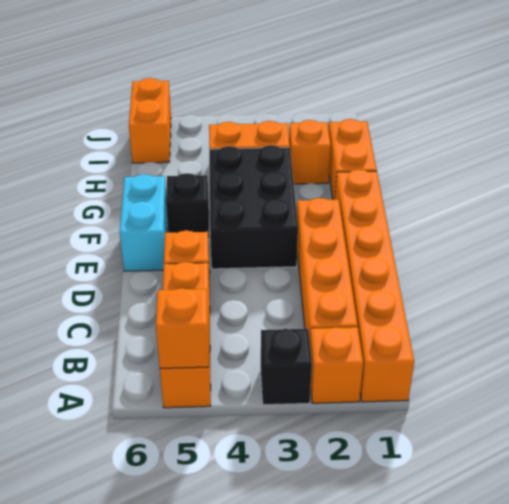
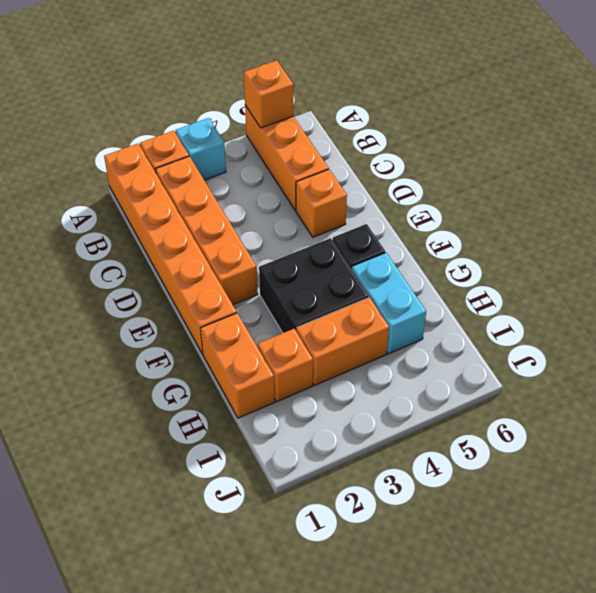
black 1x1 brick [261,329,312,405] -> cyan 1x1 brick [176,118,226,180]
black 2x3 brick [209,145,298,269] -> black 2x2 brick [259,238,369,333]
cyan 1x2 brick [120,174,168,271] -> cyan 1x2 brick moved to [352,253,426,354]
orange 1x2 brick [129,78,171,163] -> none

